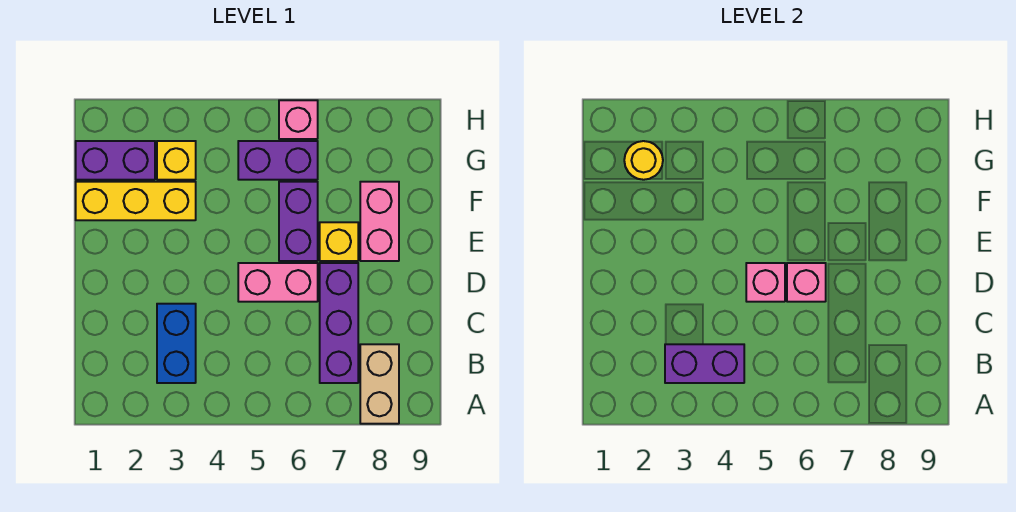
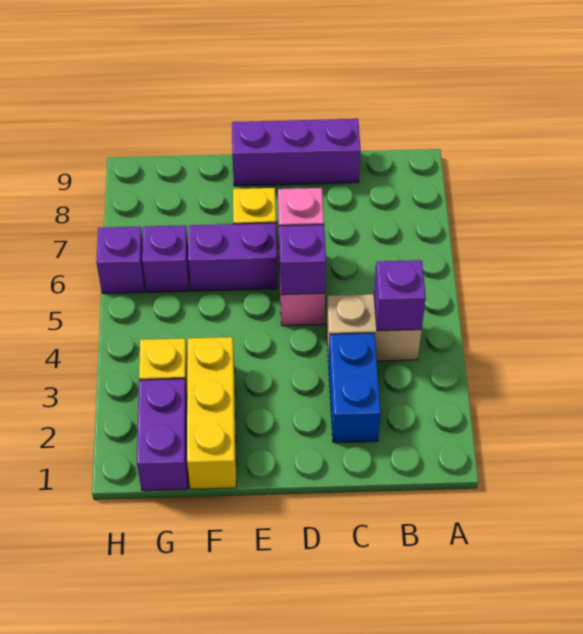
tan 1x2 brick [360,344,399,424] -> tan 1x2 brick moved to [326,294,422,362]
blue 1x2 brick [157,304,196,383] -> blue 1x2 brick turned to [329,333,381,443]
purple 1x2 brick [665,344,744,383] -> purple 1x1 brick [374,260,426,331]
purple 1x3 brick [320,263,358,383] -> purple 1x3 brick moved to [232,119,361,186]
pink 1x1 brick [746,263,785,302] -> purple 1x1 brick [279,225,326,295]
pink 1x2 brick [360,182,399,261] -> none
yellow 1x1 round brick [624,141,663,180] -> none
purple 1x2 brick [238,141,318,180] -> purple 1x1 brick [142,225,189,292]
pink 1x1 brick [279,100,318,139] -> purple 1x1 brick [96,227,145,293]

